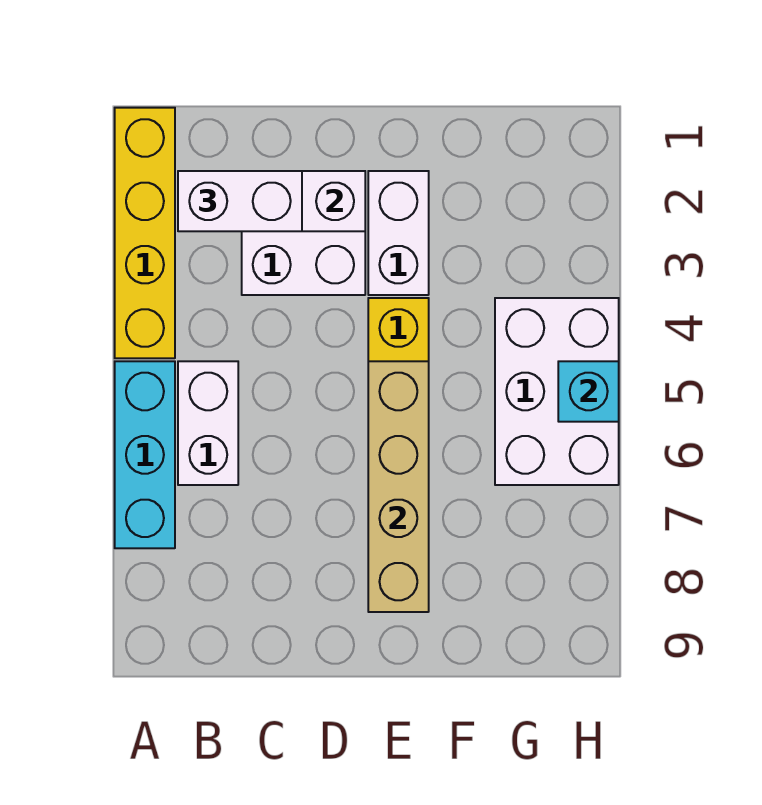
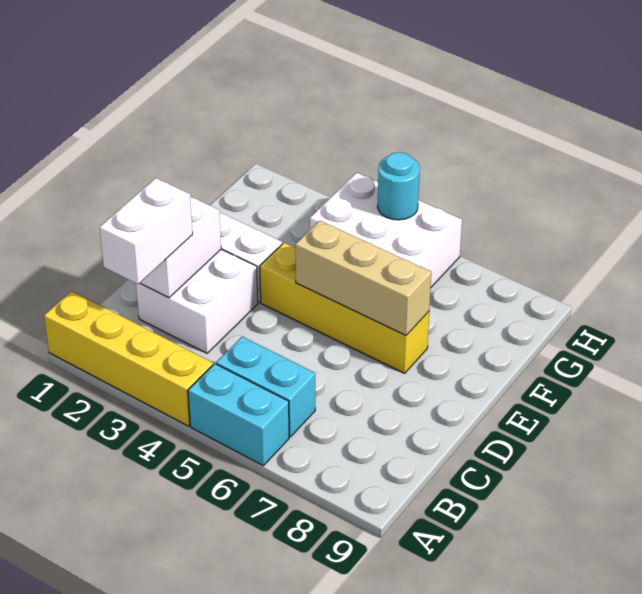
cyan 1x3 brick [115,361,175,548] -> cyan 1x2 brick [188,364,289,466]
white 1x2 brick [178,361,238,485] -> cyan 1x2 brick [216,337,315,437]
tan 1x4 brick [368,361,429,612] -> tan 1x3 brick [295,221,431,336]
cyan 1x1 brick [558,361,619,422] -> cyan 1x1 round brick [377,152,420,220]

